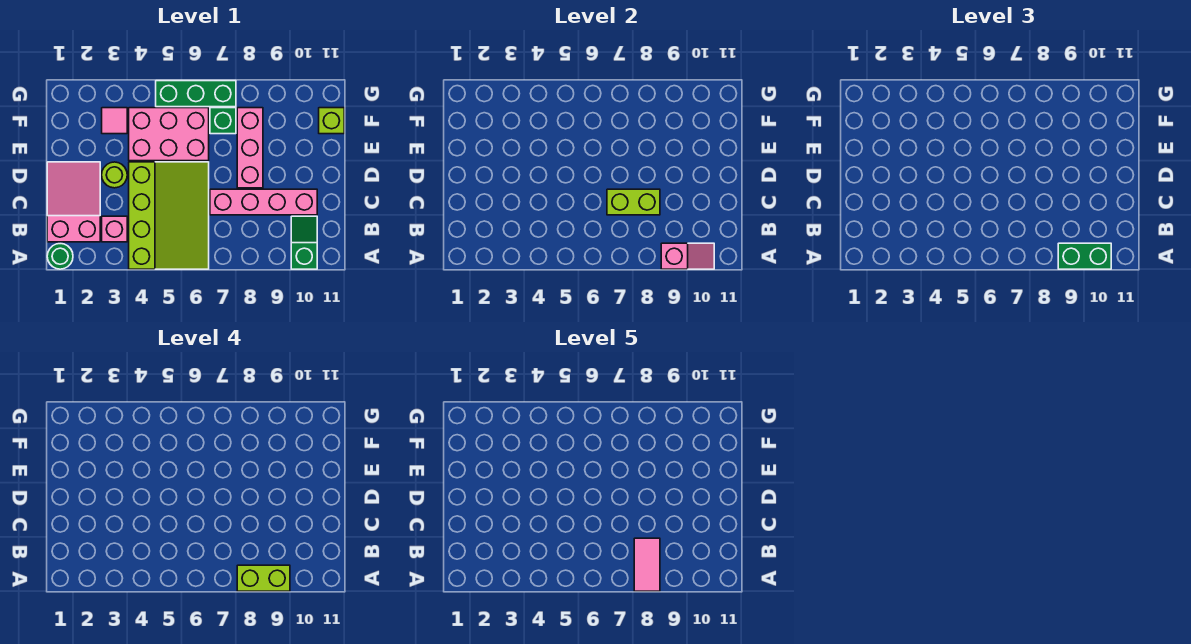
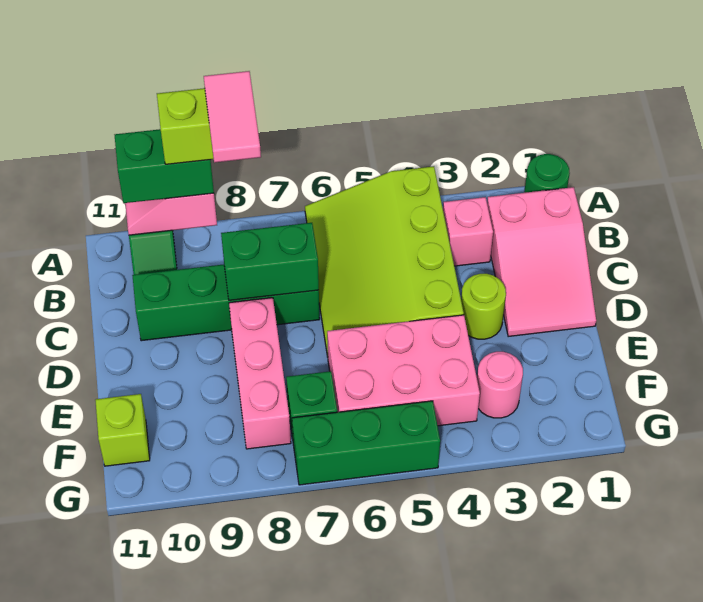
pink 1x4 brick [210,189,317,215] -> green 1x4 brick [132,264,320,341]
lime 1x2 brick [607,189,660,215] -> green 1x2 brick [221,223,319,300]
pink 1x1 tile [102,108,127,134] -> pink 1x1 round brick [477,352,523,418]

